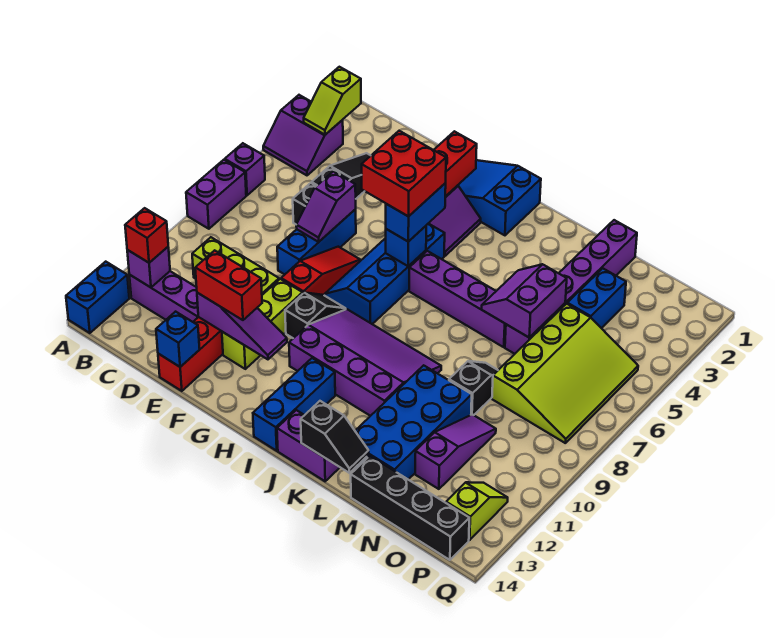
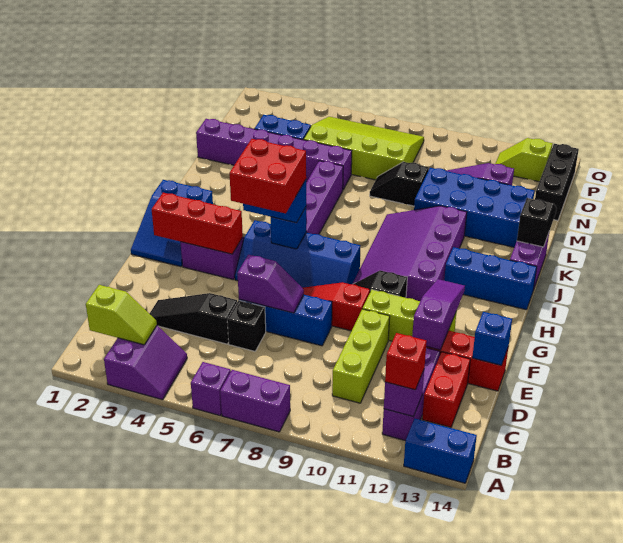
red 1x2 brick [195,250,262,320] -> red 1x2 brick moved to [422,352,470,427]
purple 2x2 slope [482,264,567,338] -> none
black 1x4 brick [351,456,469,560] -> black 1x3 brick [535,144,579,221]

